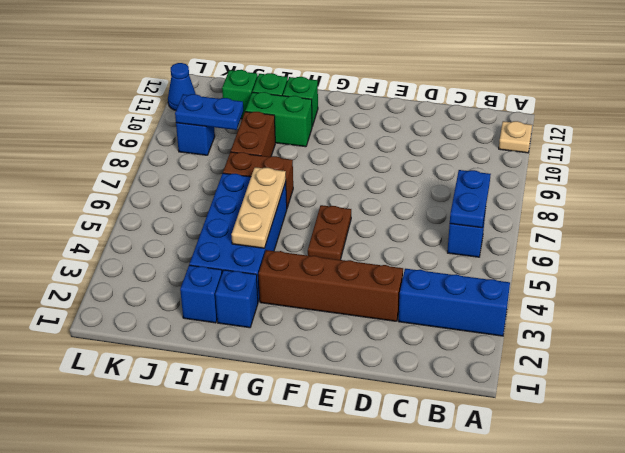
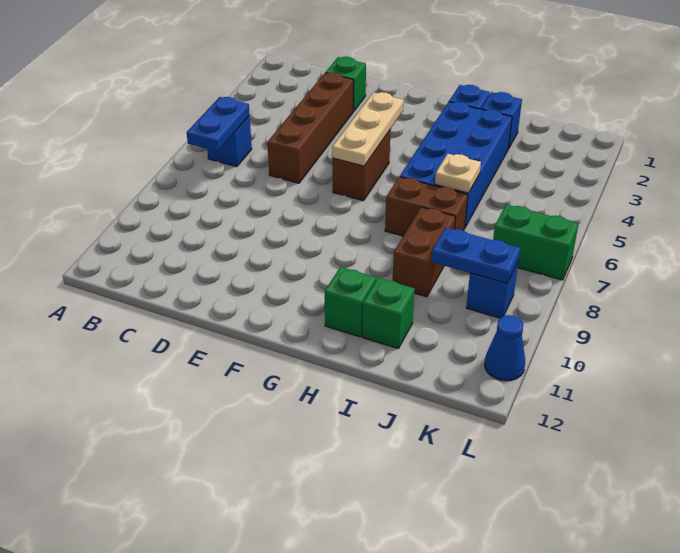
blue 1x3 brick [398,269,510,336] -> none
tan 1x1 plate [499,121,532,153] -> tan 1x1 plate moved to [435,154,481,193]
brown 1x4 brick [259,250,403,321] -> brown 1x4 brick turned to [268,73,354,183]
brown 1x2 plate [308,205,351,260] -> brown 1x2 brick [332,129,391,201]
tan 1x3 plate [231,167,286,248] -> tan 1x3 plate moved to [332,92,404,166]
green 1x2 brick [245,92,312,147] -> green 1x2 brick moved to [493,205,579,280]
green 1x1 brick [222,70,258,119] -> green 1x1 brick moved to [326,57,366,111]

